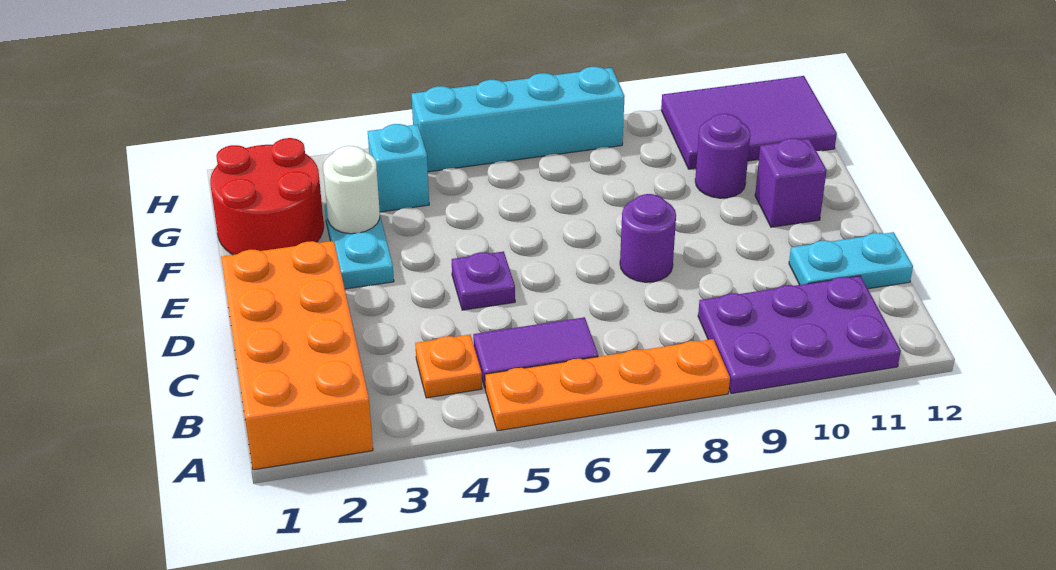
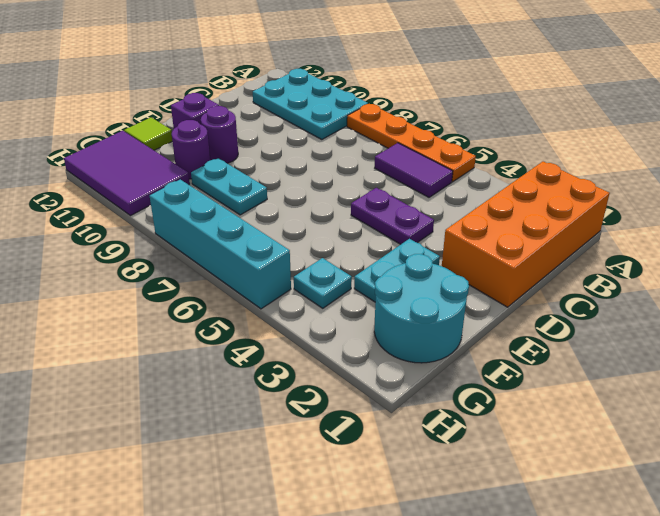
purple 2x3 plate [698,276,901,394] -> cyan 2x3 plate [253,69,368,140]
orange 1x1 plate [415,335,482,398] -> none
cyan 1x2 plate [789,232,913,289] -> cyan 1x2 plate moved to [191,158,267,215]
purple 1x1 plate [452,251,515,310] -> purple 1x2 plate [351,188,434,244]
purple 1x1 round brick [620,194,676,282] -> purple 1x1 round brick moved to [201,106,238,163]
red 2x2 round brick [210,138,324,255] -> cyan 2x2 round brick [374,254,469,363]
white 1x1 round brick [323,146,380,234] -> none
none -> lime 1x1 tile [124,118,172,150]
cyan 1x1 brick [368,124,429,212] -> cyan 1x1 plate [294,258,352,308]

